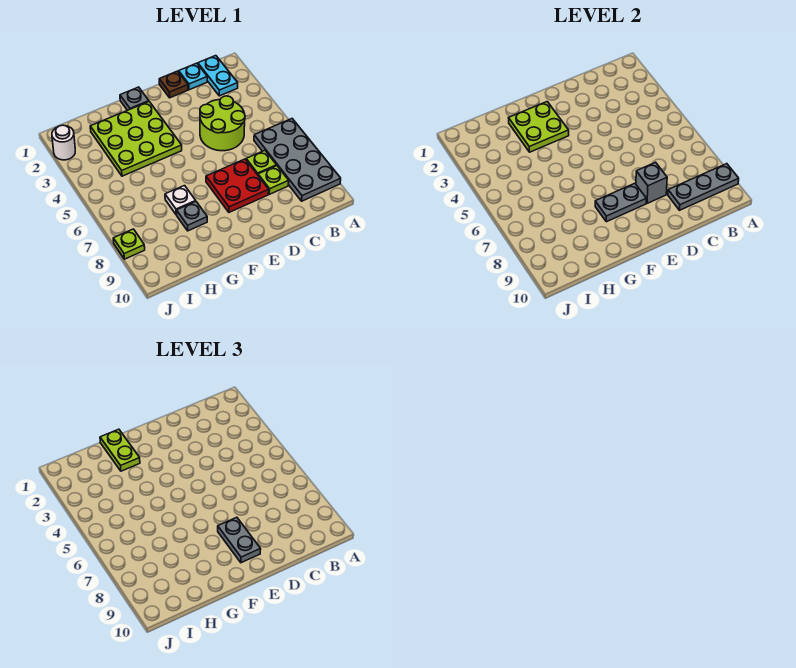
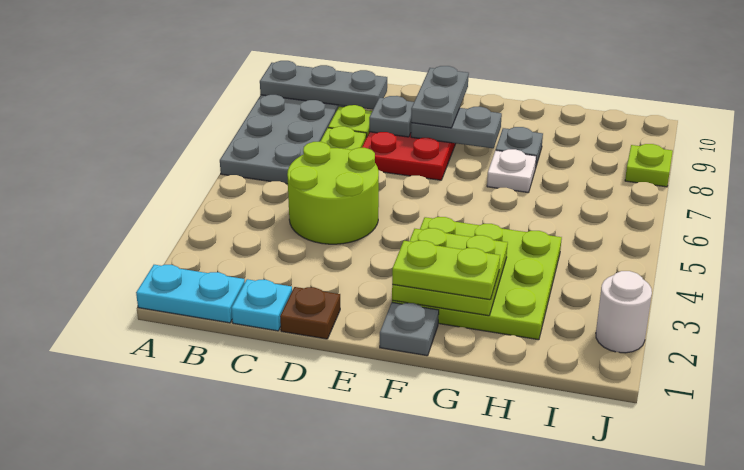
cyan 1x2 plate [198,56,238,96] -> cyan 1x2 plate turned to [136,265,245,323]
grey 1x1 brick [636,162,667,203] -> grey 1x1 plate [369,96,414,137]
lime 1x2 plate [100,429,140,471] -> lime 1x2 plate turned to [392,241,500,300]

